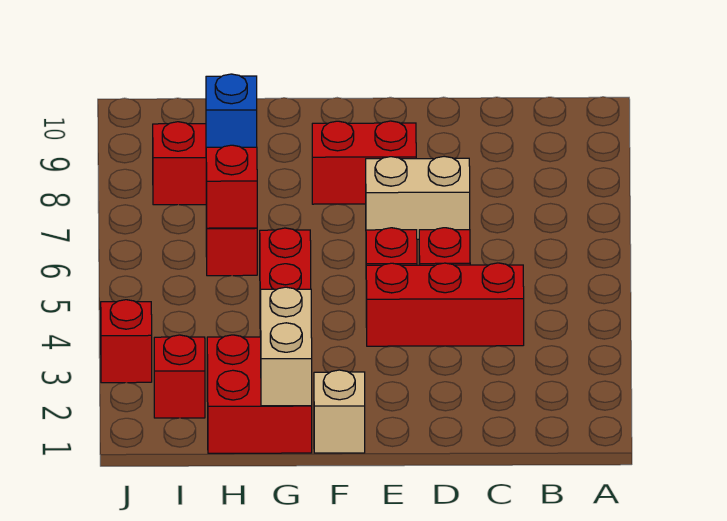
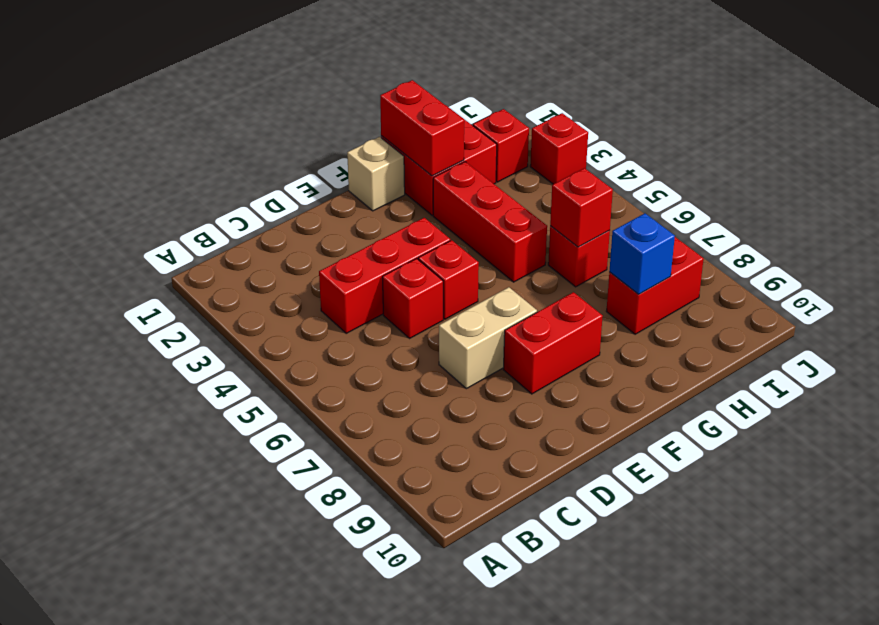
tan 1x2 brick [261,287,312,406] -> red 1x2 brick [380,80,464,176]

